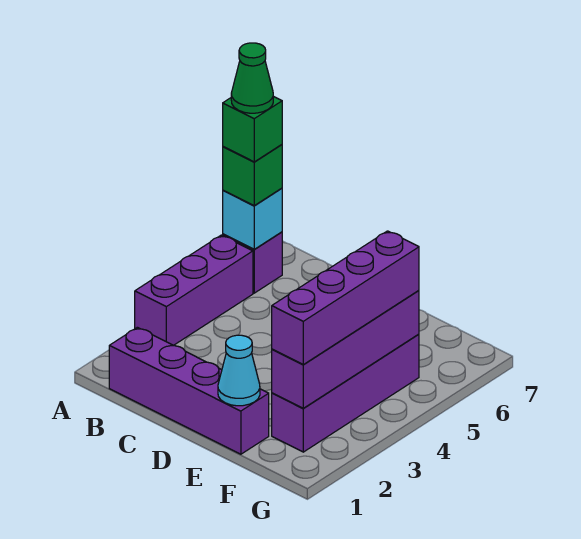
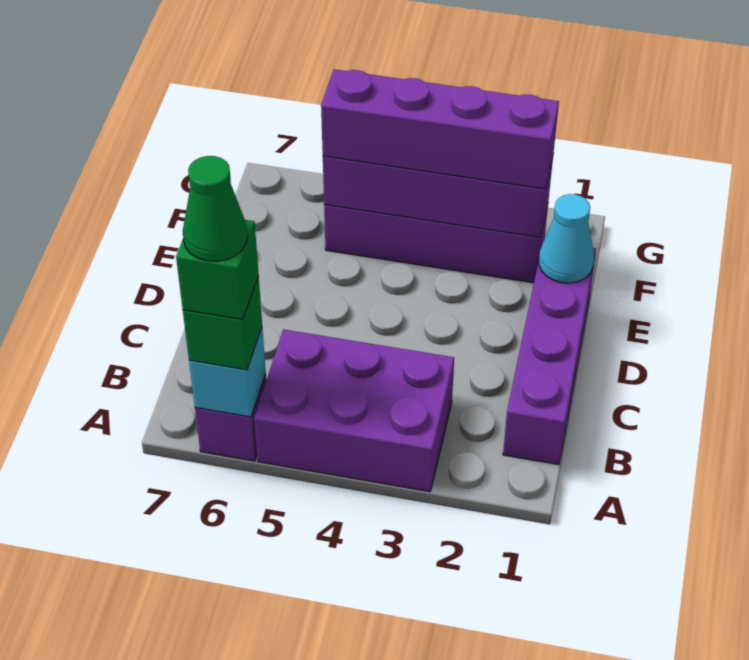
purple 1x3 brick [135,235,253,345] -> purple 2x3 brick [254,329,454,492]

